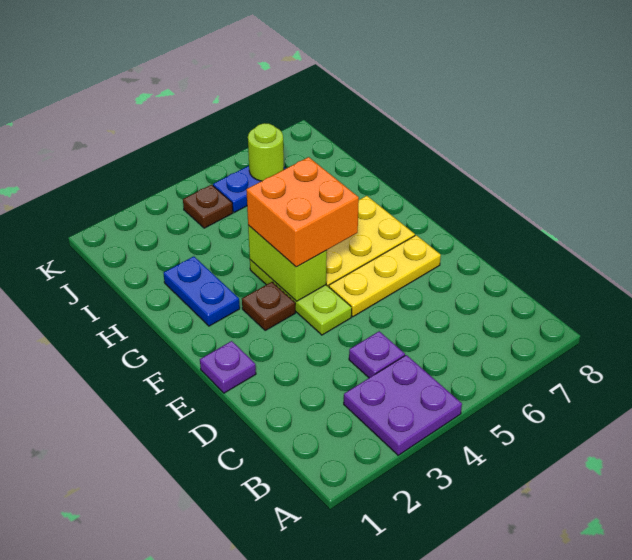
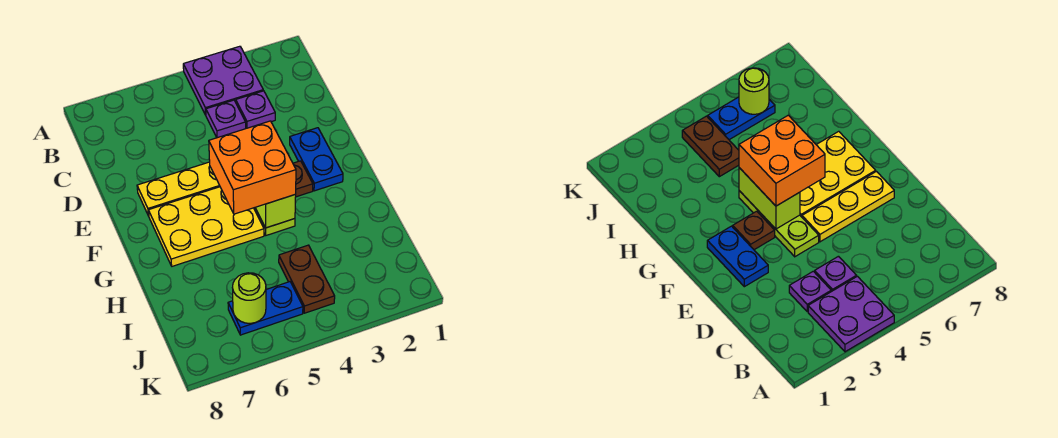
purple 1x1 plate [200,341,256,393] -> purple 1x1 plate moved to [236,91,275,128]
blue 1x2 plate [164,256,240,326] -> blue 1x2 plate moved to [290,128,343,191]
brown 1x1 plate [183,185,233,228] -> brown 1x2 plate [279,245,335,313]

